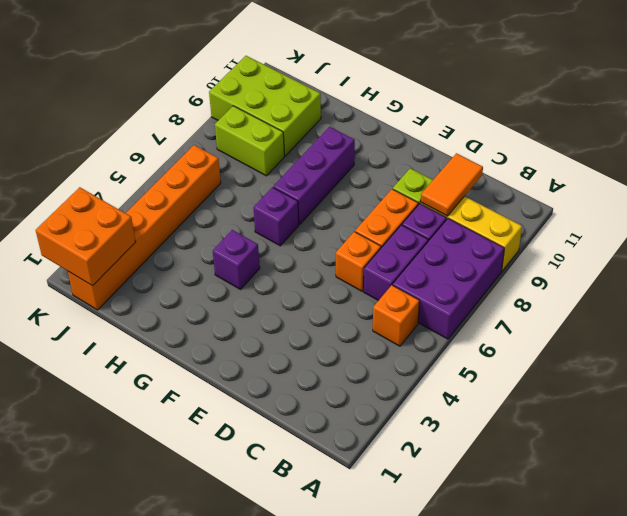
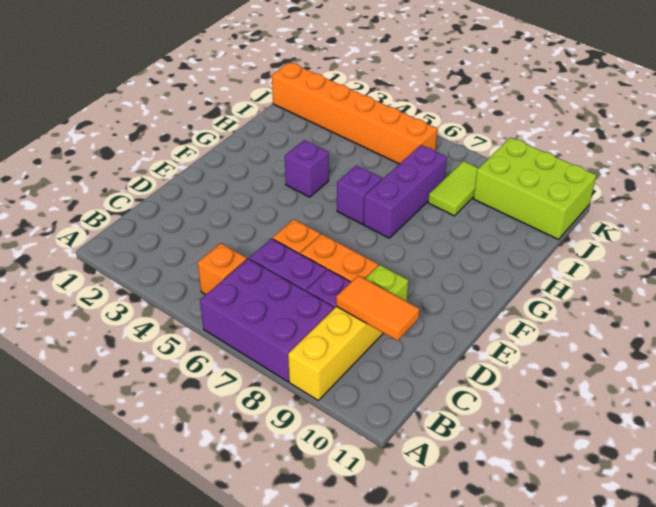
purple 1x3 brick [273,127,355,225] -> purple 1x3 brick turned to [363,145,447,238]
lime 1x2 brick [215,106,284,176] -> lime 1x2 tile [428,161,478,216]
lime 2x3 brick [209,56,321,156] -> lime 2x3 brick turned to [473,137,596,239]
orange 2x2 brick [36,187,135,286] -> none

